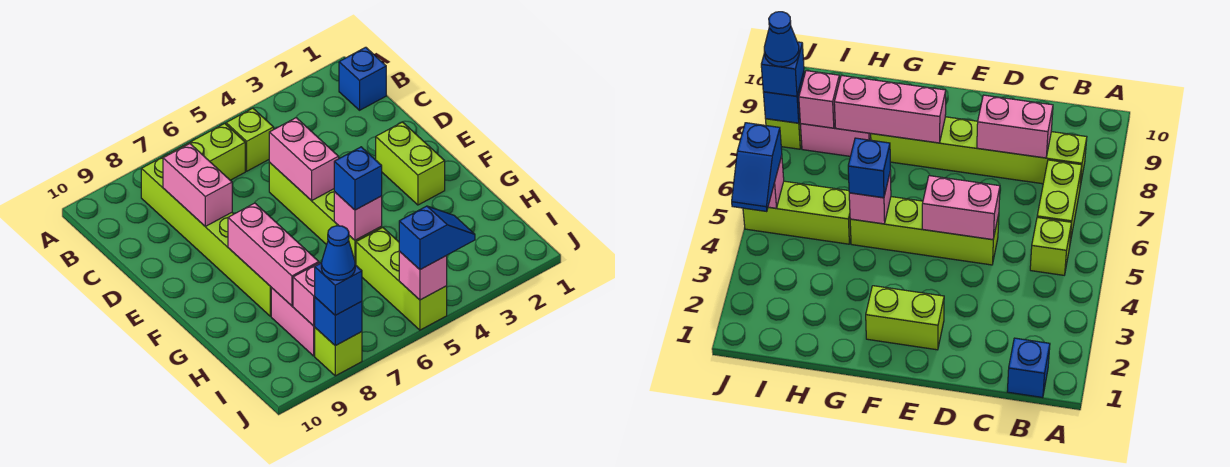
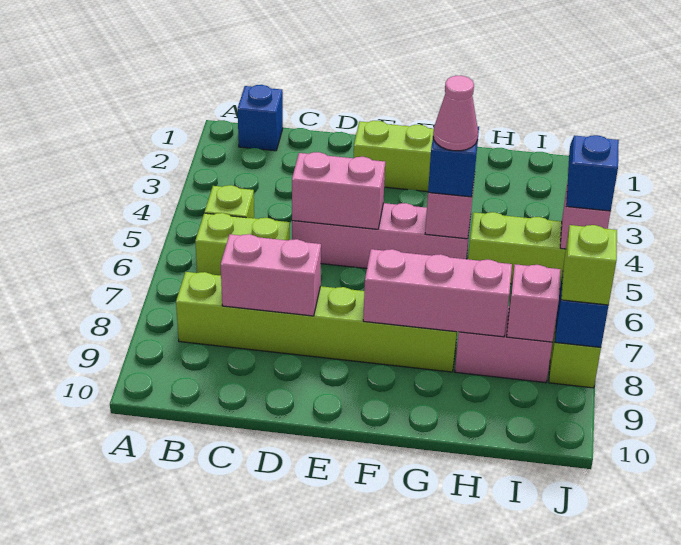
lime 1x2 brick [170,123,245,180] -> lime 1x2 brick turned to [195,213,290,275]
lime 1x4 brick [269,162,382,265] -> pink 1x4 brick [292,203,471,268]
none -> pink 1x1 cone [433,76,478,151]
blue 1x1 brick [315,263,362,315] -> lime 1x1 brick [561,225,617,305]
blue 1x1 cone [321,226,355,280] -> none

